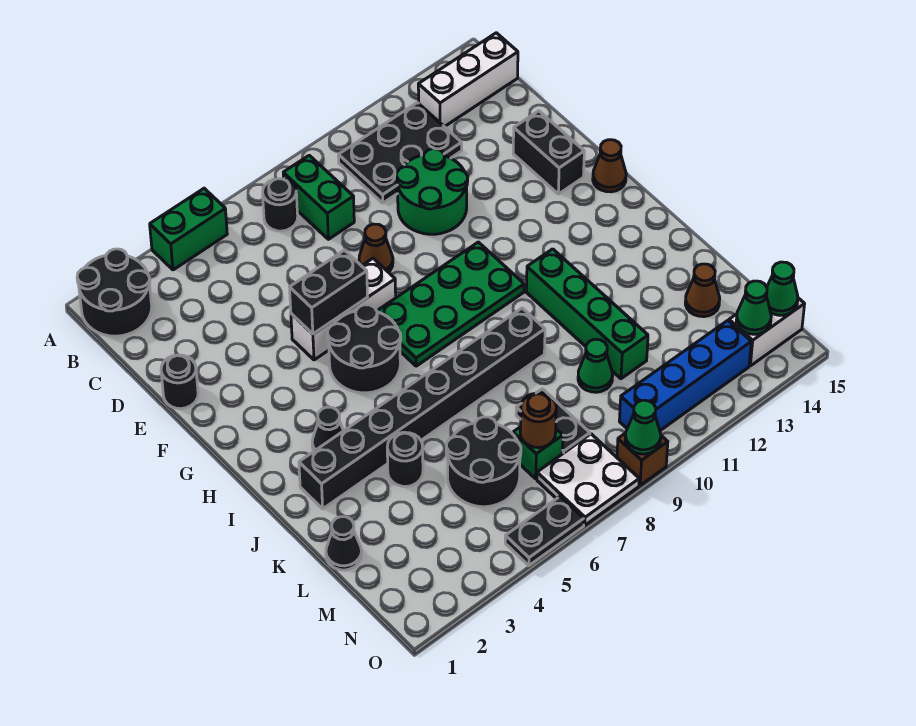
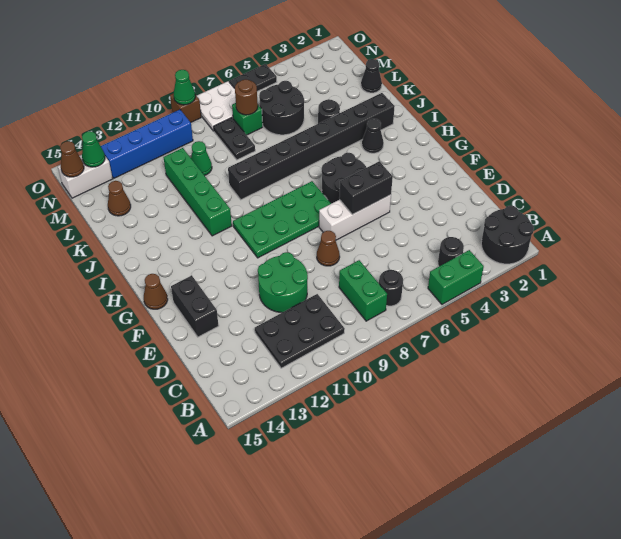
white 1x3 brick [418,33,518,127] -> none
black 1x1 round brick [161,355,198,409] -> black 1x1 round brick moved to [438,237,464,266]
green 1x1 cone [767,262,798,315] -> brown 1x1 cone [60,141,84,177]

